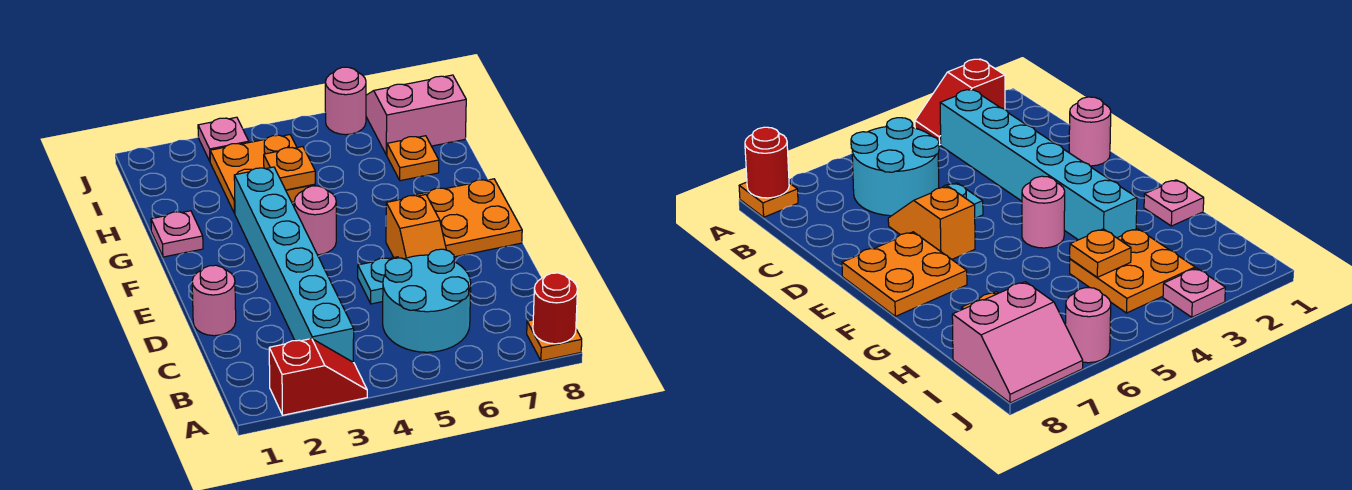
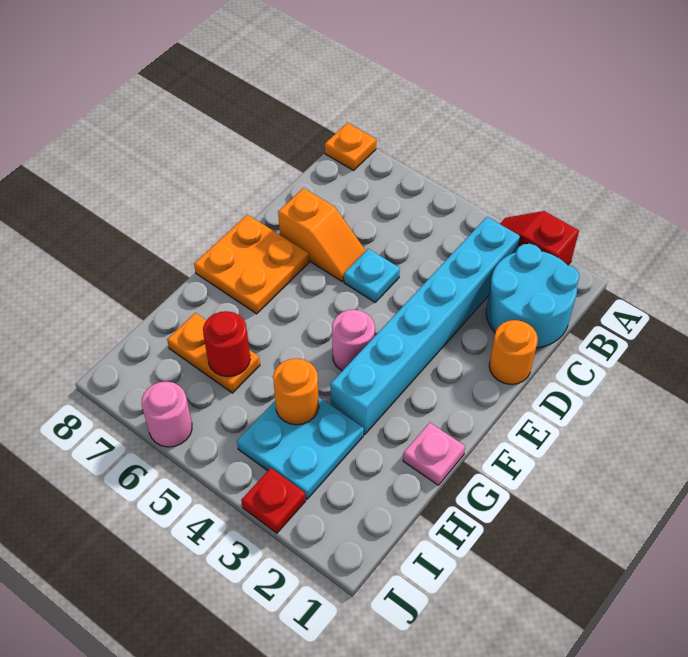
red 1x1 round brick [533,273,577,344] -> red 1x1 round brick moved to [203,311,250,377]
cyan 2x2 round brick [383,249,471,352] -> cyan 2x2 round brick moved to [486,244,579,348]
pink 1x1 round brick [192,265,236,336] -> orange 1x1 round brick [489,320,538,384]
orange 1x2 slope [386,195,446,259] -> orange 1x2 slope turned to [278,188,366,281]
orange 2x2 plate [210,135,315,213] -> cyan 2x2 plate [237,398,364,499]
orange 1x1 plate [264,147,315,190] -> orange 1x1 round brick [273,358,319,425]
orange 1x1 plate [387,136,439,181] -> orange 1x2 plate [167,313,260,393]
pink 2x2 slope [366,75,466,155] -> none
pink 1x1 plate [198,117,249,161] -> red 1x1 plate [241,468,306,533]

